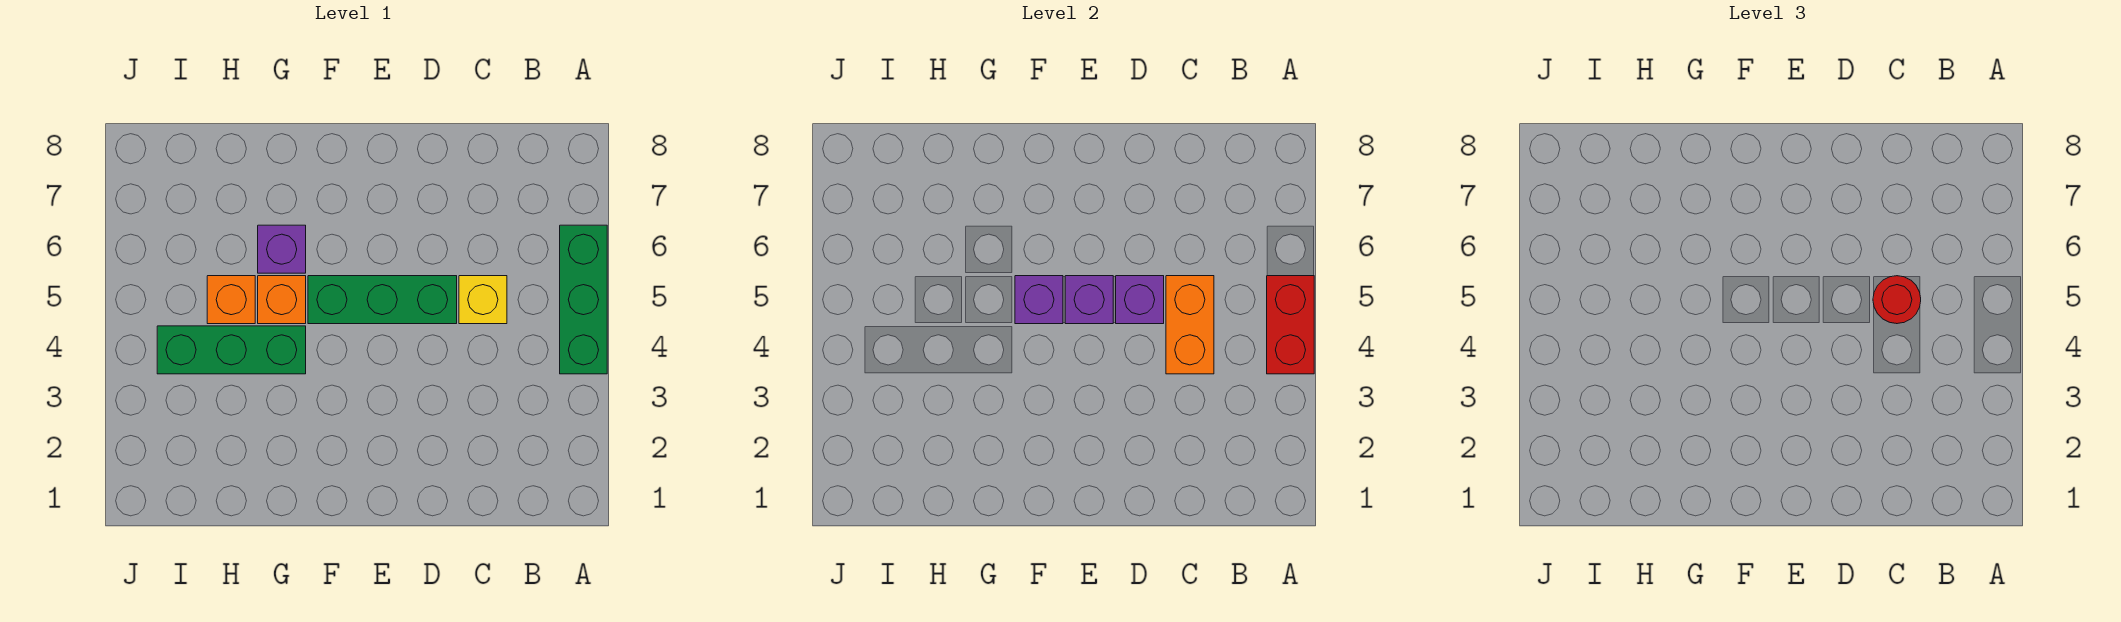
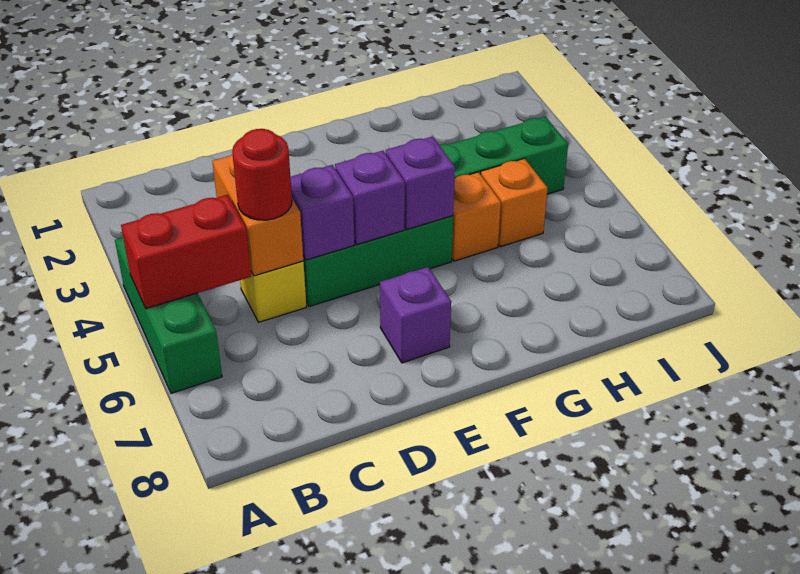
red 1x2 brick [1267,276,1314,374] -> red 1x2 brick turned to [121,195,251,309]
purple 1x1 brick [258,225,306,273] -> purple 1x1 brick moved to [380,267,451,363]

